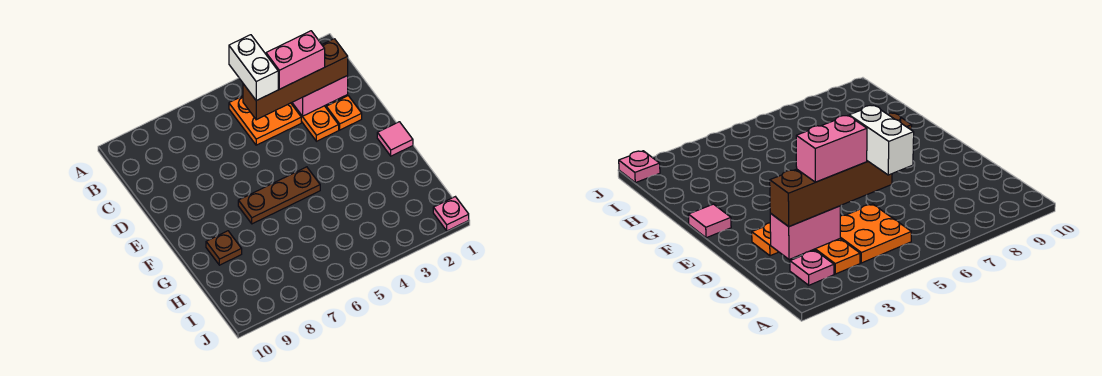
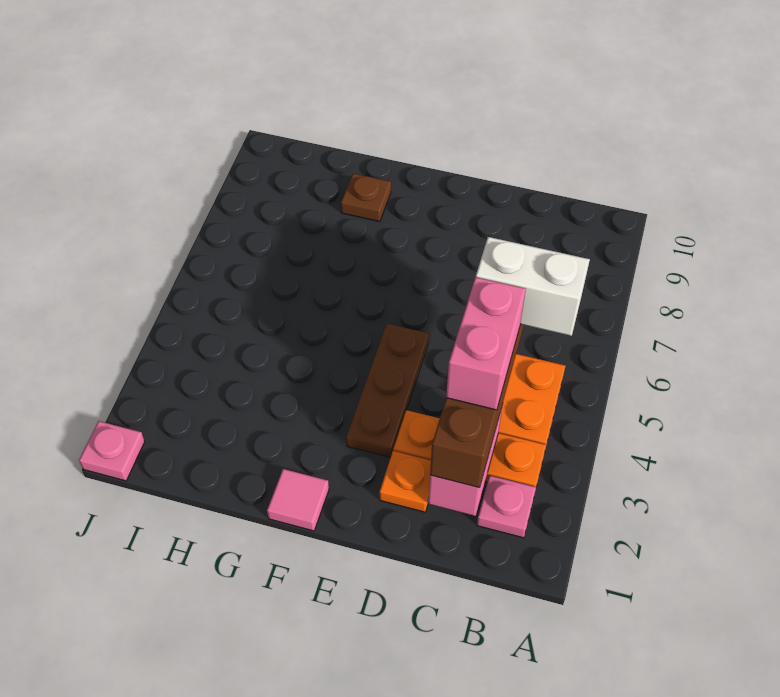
brown 1x3 plate [238,167,320,224] -> brown 1x3 plate moved to [346,324,429,457]

